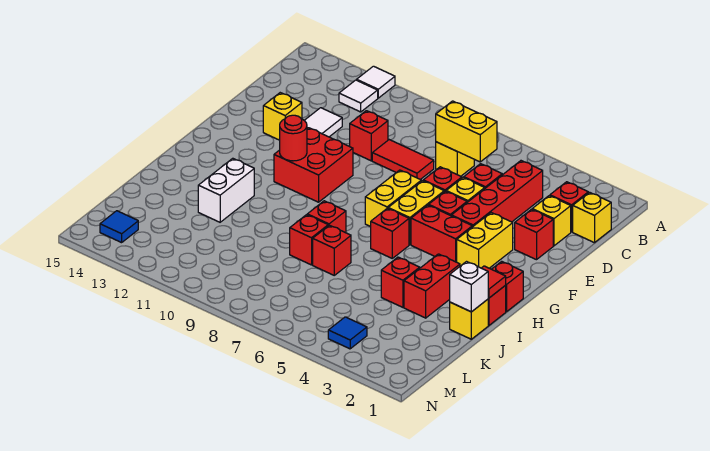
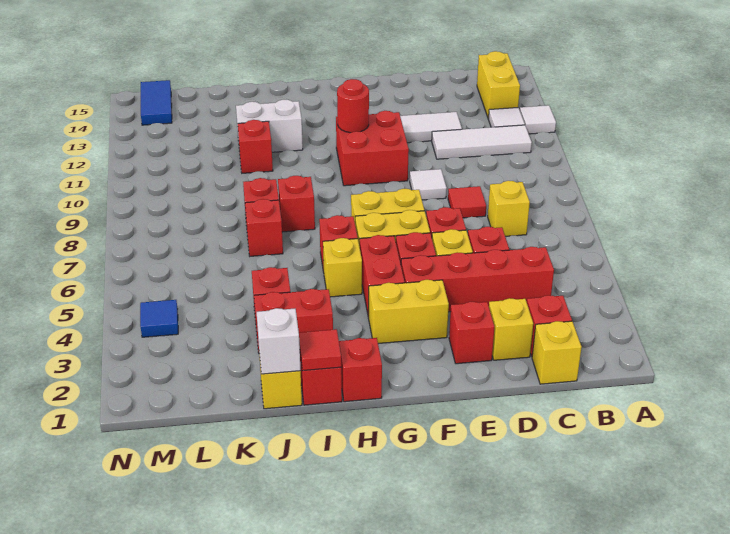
none -> white 1x3 tile [432,125,532,159]
yellow 1x2 brick [436,101,497,162] -> yellow 1x2 brick moved to [477,51,520,119]
red 1x2 tile [372,140,434,180] -> red 1x1 tile [448,186,486,218]
red 1x1 brick [350,111,388,161] -> red 1x1 brick moved to [238,120,273,173]
none -> white 1x1 tile [410,169,447,200]
yellow 1x1 brick [263,93,302,140] -> yellow 1x1 brick moved to [323,238,362,297]
blue 1x1 tile [100,211,138,243] -> blue 1x2 tile [141,80,172,125]

